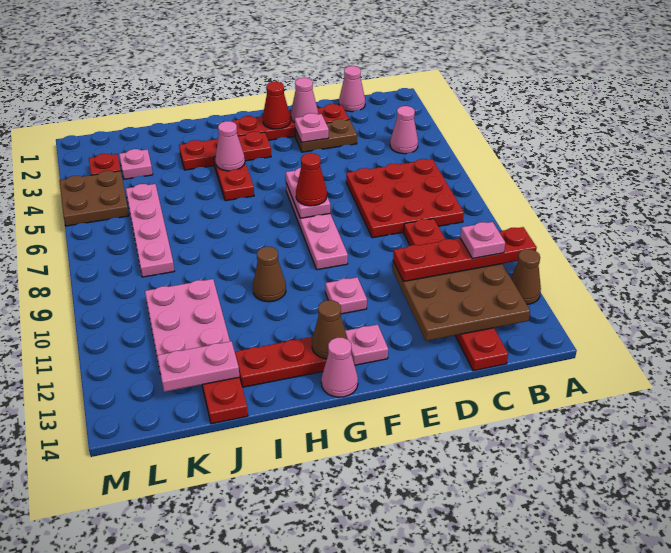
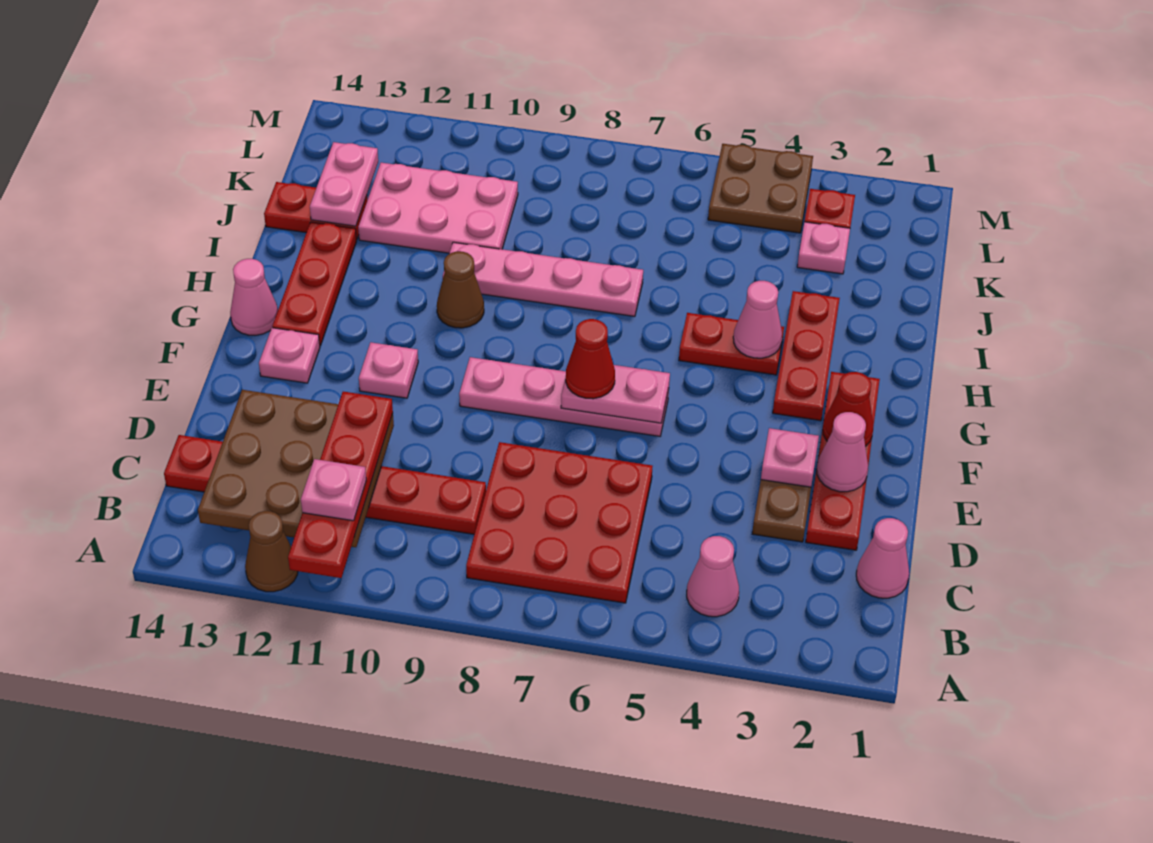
brown 1x1 cone [312,300,347,359] -> none
pink 1x4 plate [126,184,174,277] -> pink 1x4 plate moved to [443,242,643,316]

